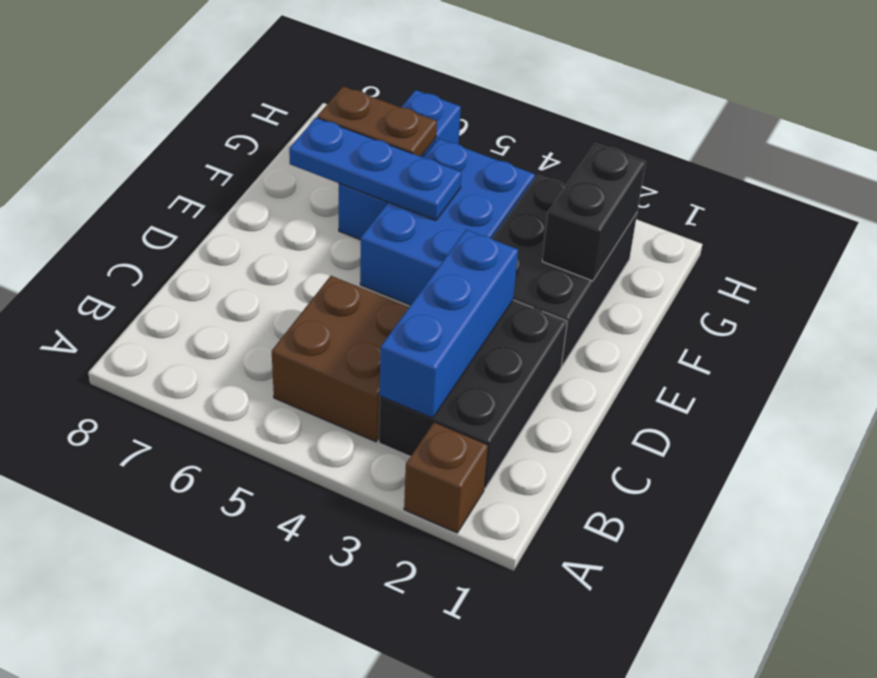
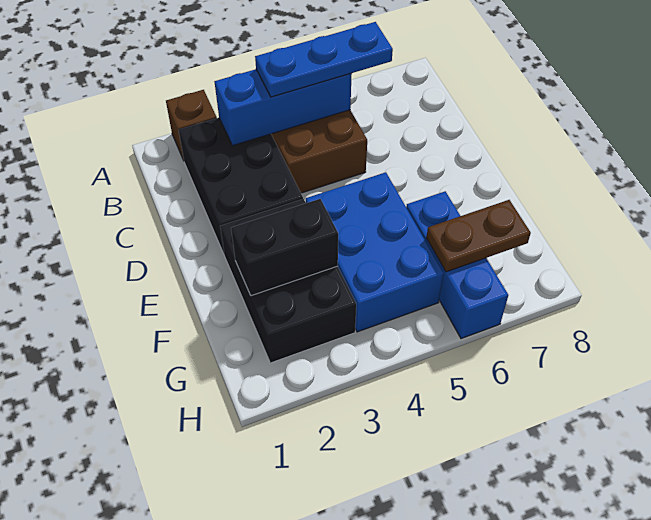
blue 1x3 brick [380,230,518,418] -> blue 1x3 brick turned to [214,69,352,146]
black 1x2 brick [542,143,646,281] -> black 1x2 brick turned to [231,199,338,296]
blue 1x3 plate [289,118,461,220] -> blue 1x3 plate moved to [255,22,393,97]

